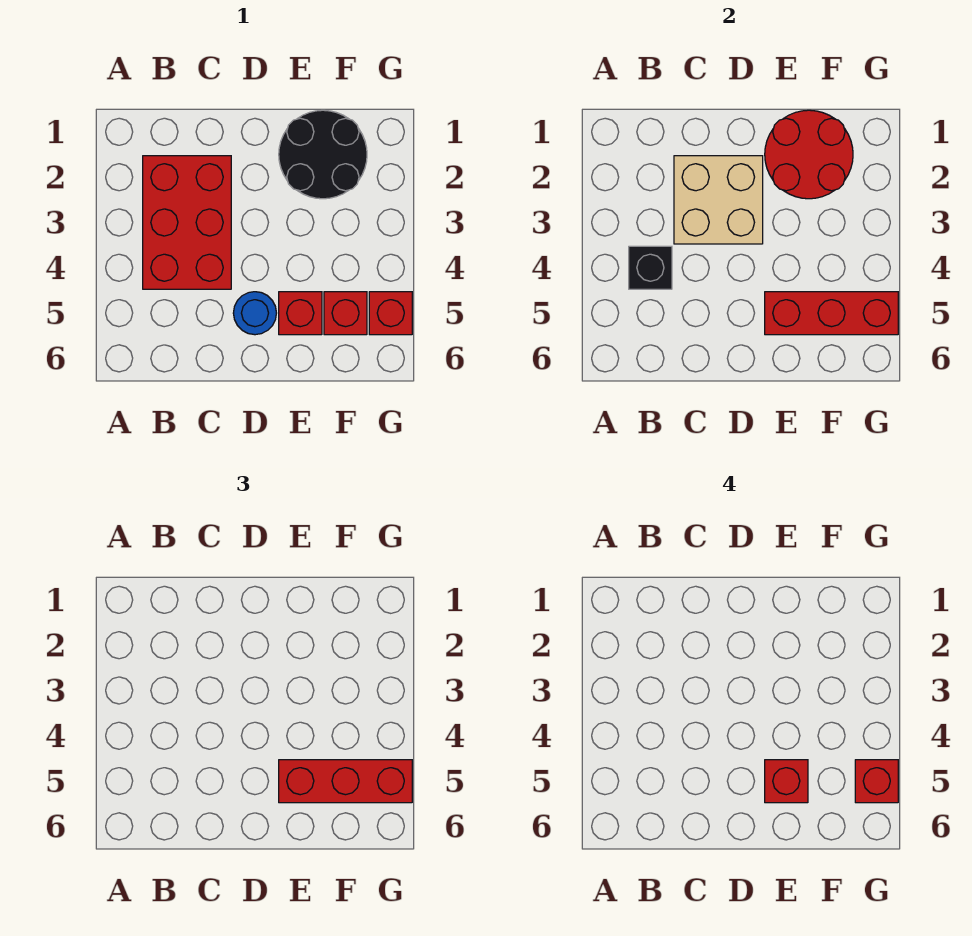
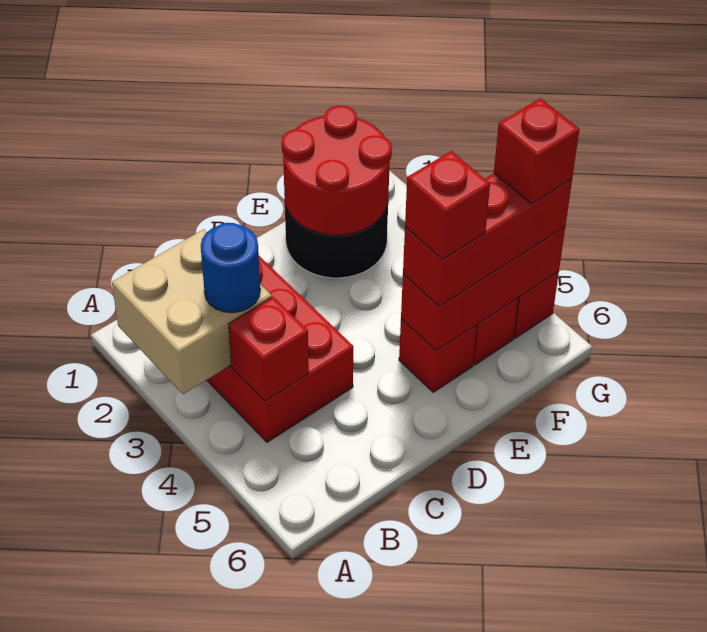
black 1x1 brick [629,246,672,289] -> red 1x1 brick [229,297,309,401]
tan 2x2 brick [674,156,763,244] -> tan 2x2 brick moved to [112,229,272,394]
blue 1x1 round brick [233,292,276,335] -> blue 1x1 round brick moved to [201,223,260,313]

